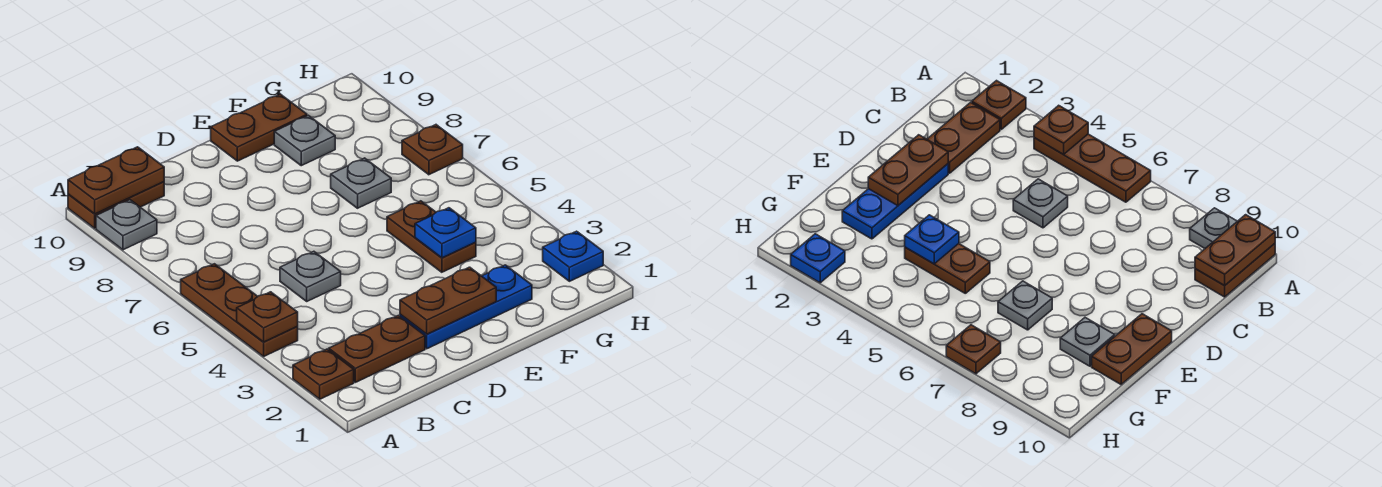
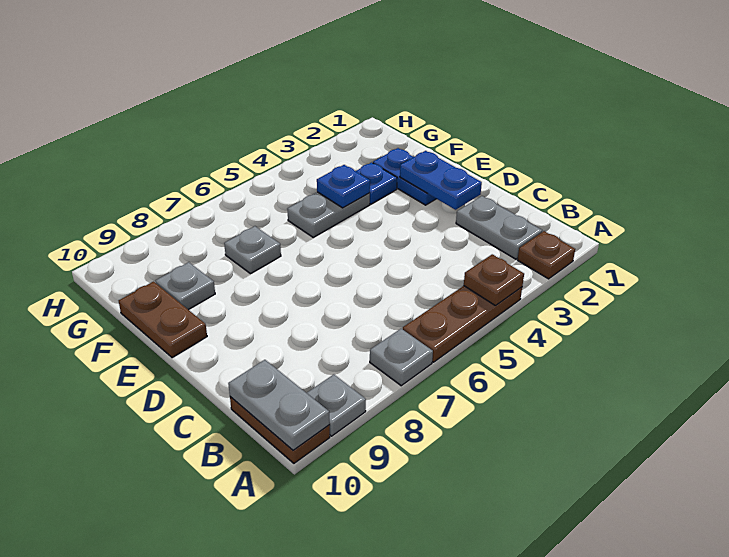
brown 1x2 plate [68,147,164,214] -> grey 1x2 plate [228,360,329,450]
brown 1x2 plate [329,315,425,382] -> grey 1x2 plate [456,196,542,259]
grey 1x1 plate [280,251,341,301] -> grey 1x1 plate moved to [370,329,433,386]
blue 1x3 plate [400,265,532,349] -> blue 1x2 plate [373,148,436,205]
brown 1x2 plate [400,267,496,334] -> blue 1x2 plate [400,151,482,210]
brown 1x2 plate [387,201,476,272] -> grey 1x2 plate [287,192,370,237]
blue 1x1 plate [543,231,603,281] -> blue 1x1 plate moved to [356,162,397,204]
brown 1x1 plate [402,125,463,175] -> none

